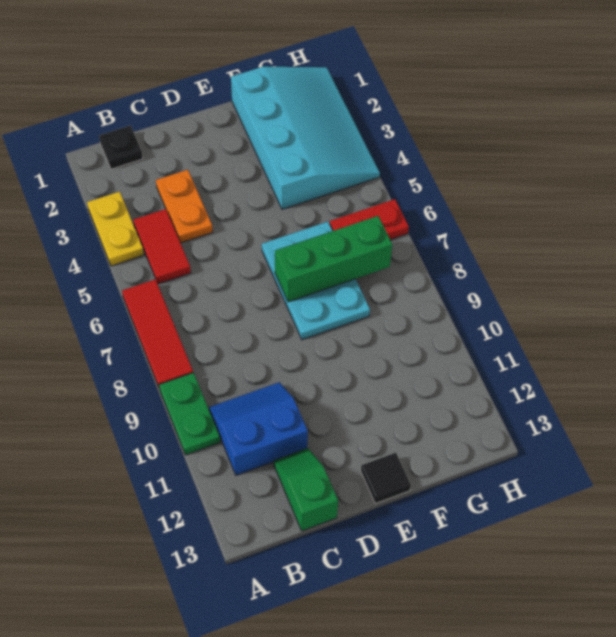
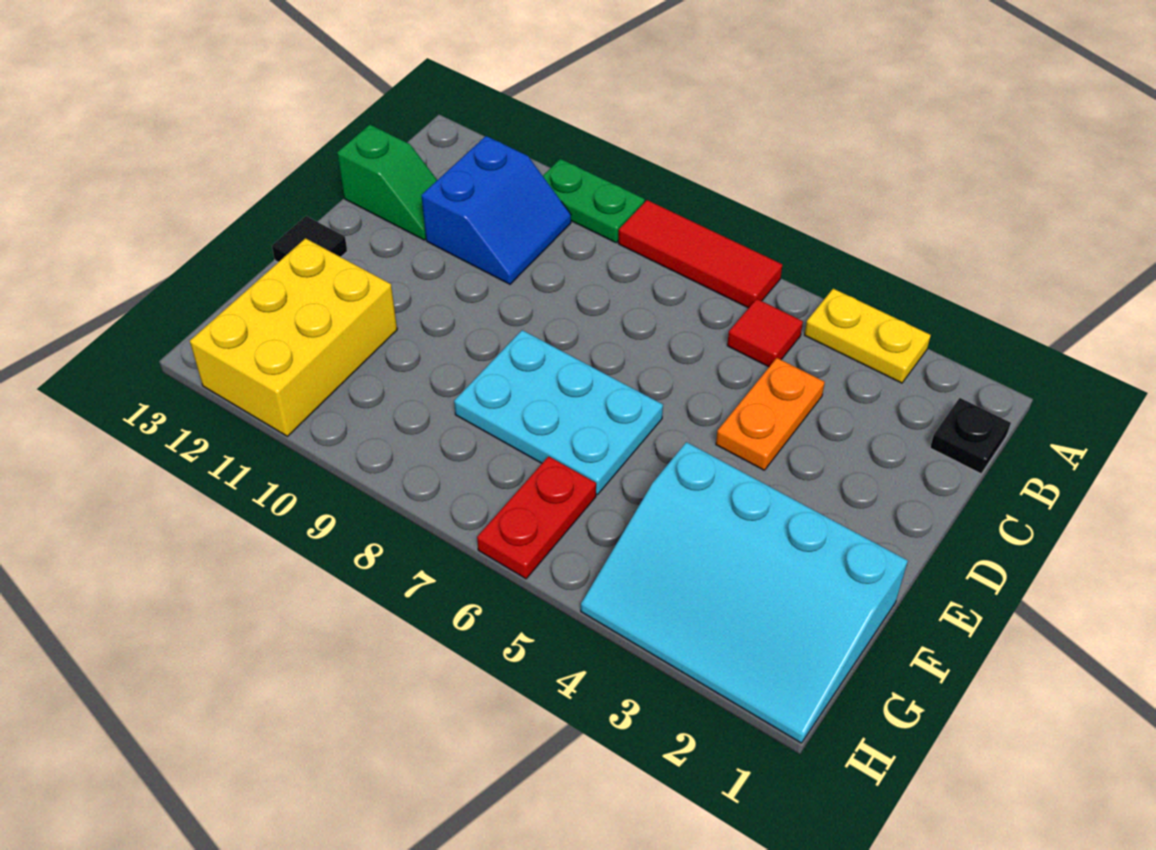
red 1x2 tile [133,209,191,284] -> red 1x1 tile [727,299,803,367]
orange 1x2 plate [156,170,213,243] -> orange 1x2 plate turned to [716,358,825,470]
green 1x3 brick [275,216,392,302] -> none
none -> yellow 2x3 brick [190,238,397,436]

